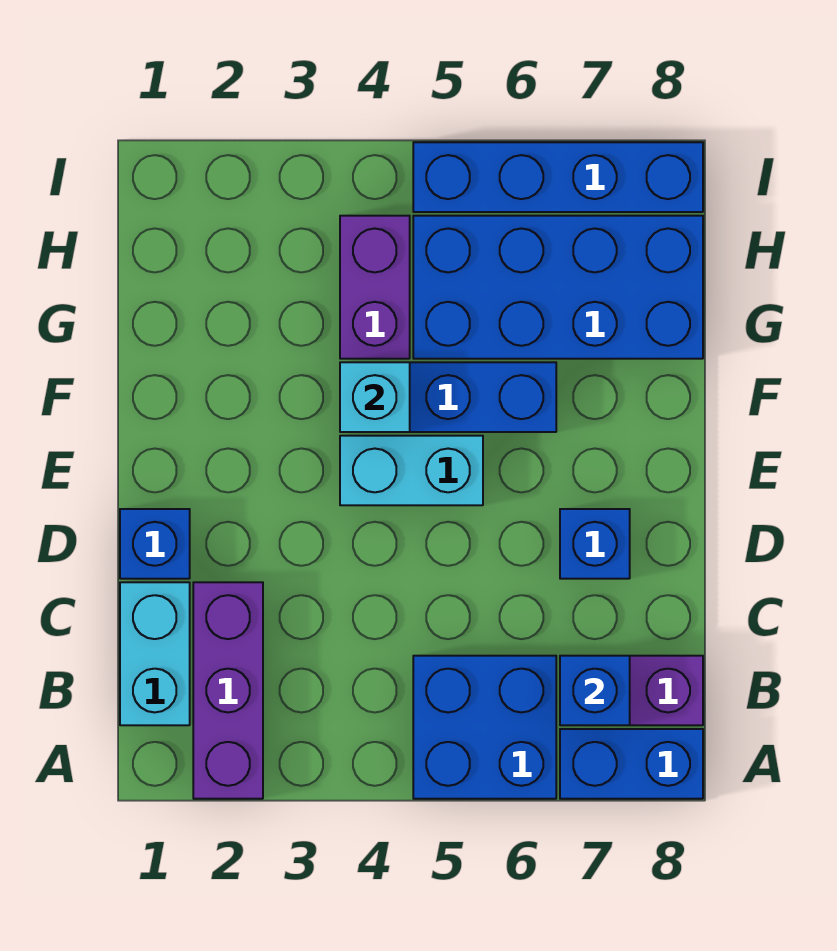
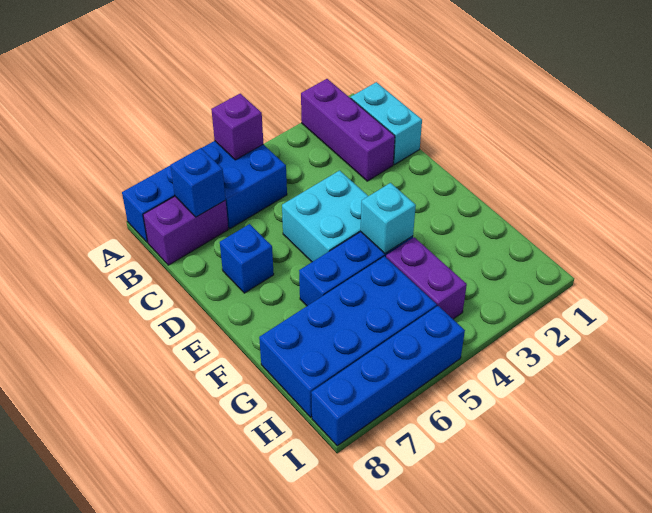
none -> purple 1x1 brick [211,94,263,160]
blue 1x1 brick [120,509,190,579] -> none
cyan 1x2 brick [340,436,483,505] -> cyan 2x2 brick [282,170,368,262]

